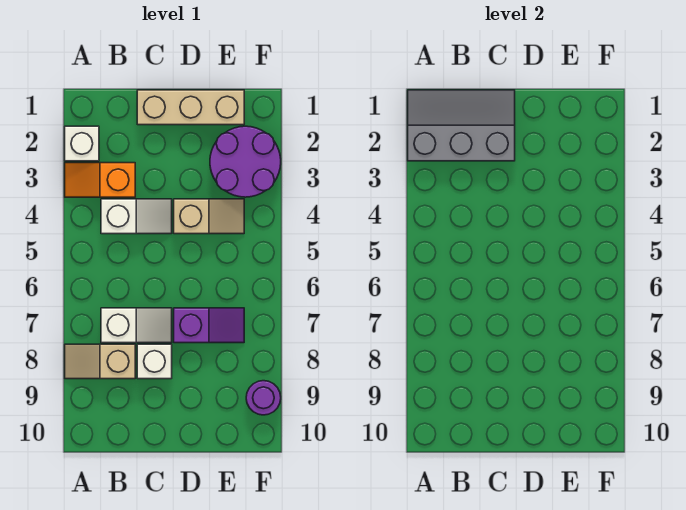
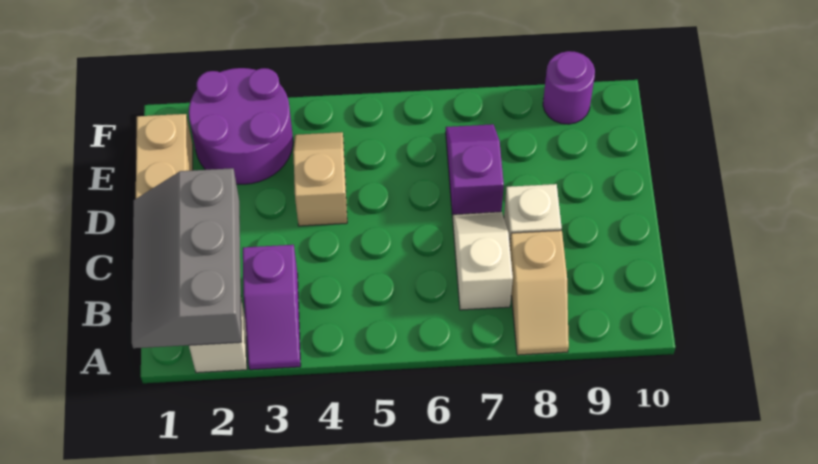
orange 1x2 slope [65,163,135,197] -> purple 1x2 slope [243,245,301,370]
white 1x2 slope [101,199,172,234] -> none

